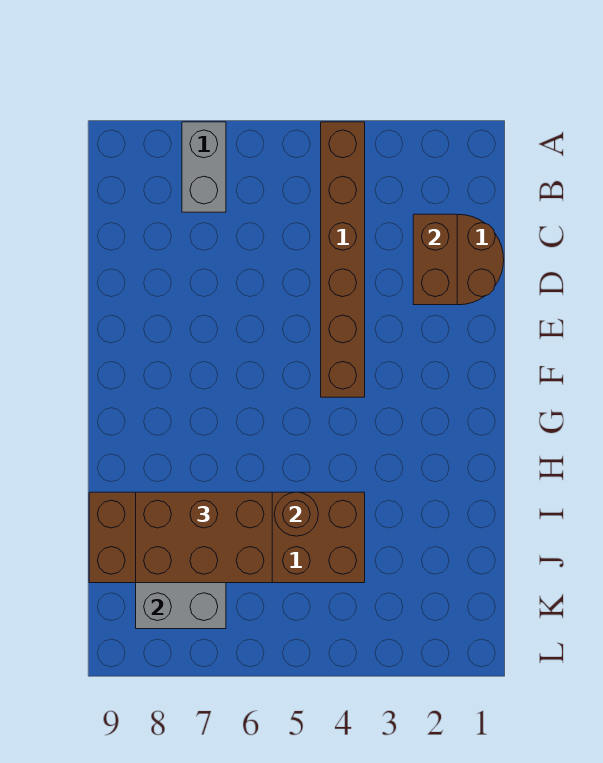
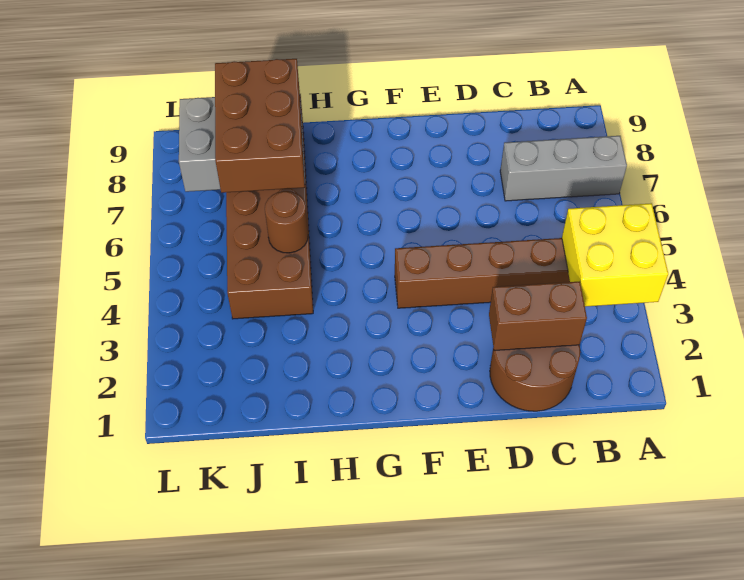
none -> yellow 2x2 brick [562,203,668,307]
grey 1x2 brick [182,122,226,212] -> grey 1x3 brick [500,136,627,201]

